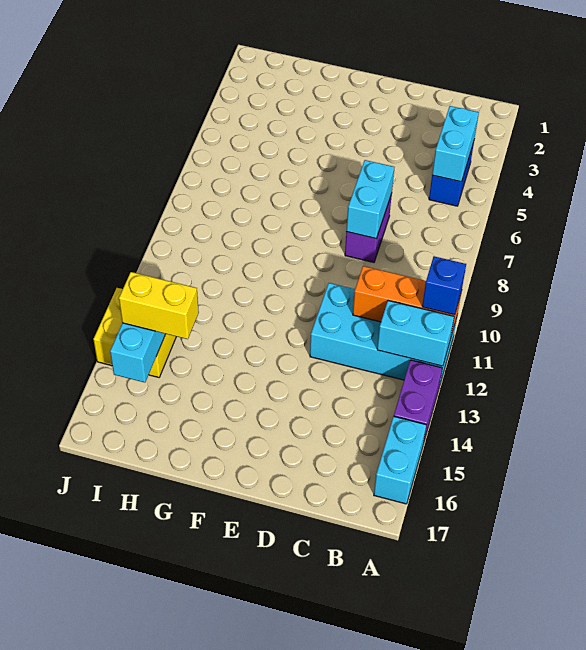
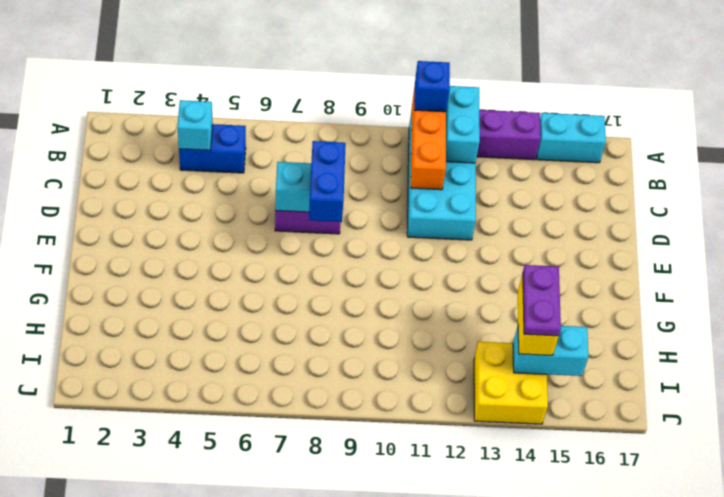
cyan 1x2 brick [432,106,479,182] -> cyan 1x1 brick [177,100,213,150]
none -> blue 1x2 brick [309,141,346,222]
none -> purple 1x2 plate [523,265,561,336]

